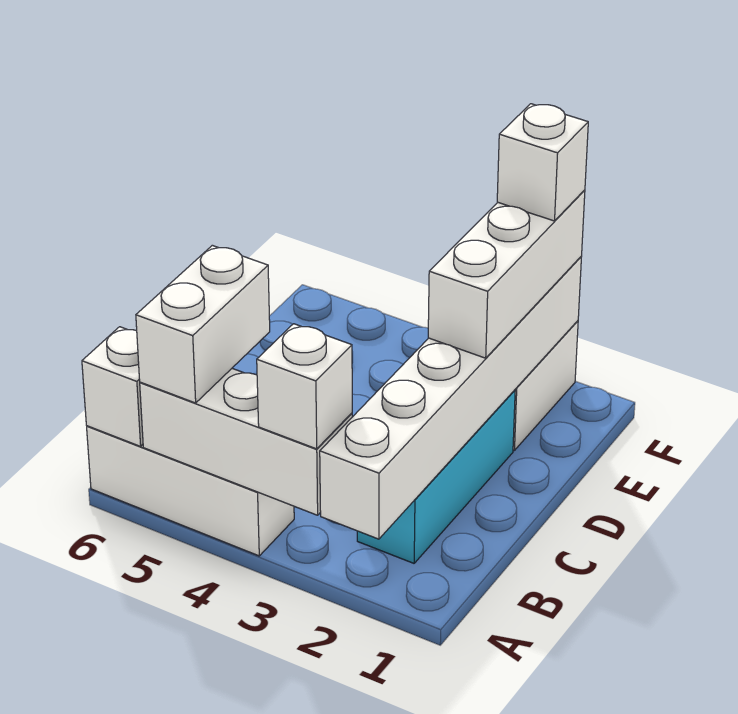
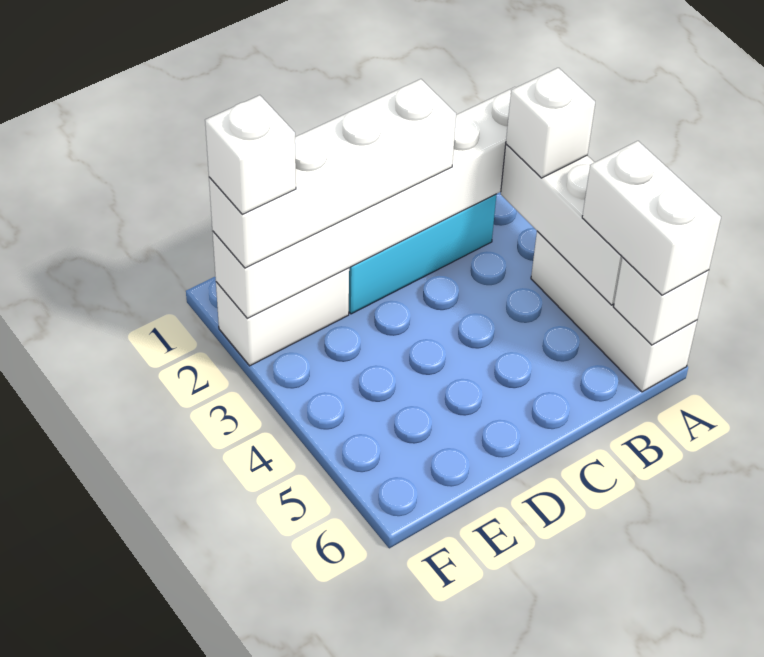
white 1x2 brick [136,245,270,403] -> white 1x2 brick turned to [582,141,721,295]
white 1x3 brick [428,190,585,358] -> white 1x4 brick [209,79,456,268]

